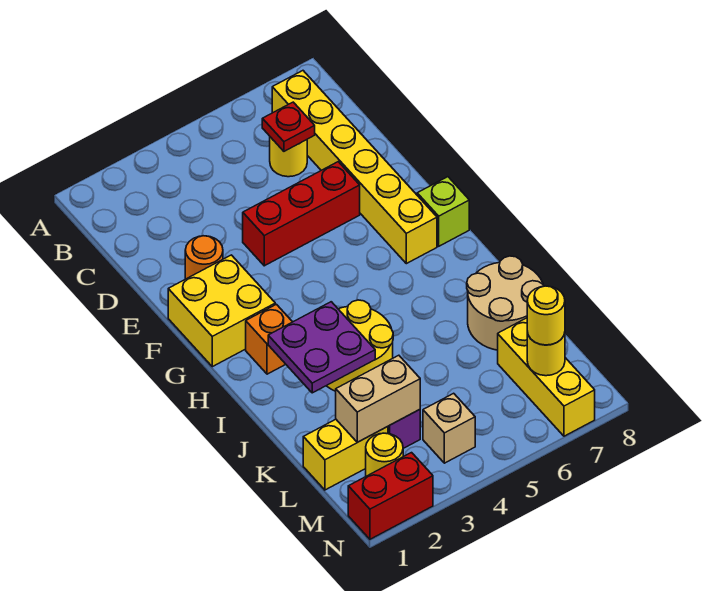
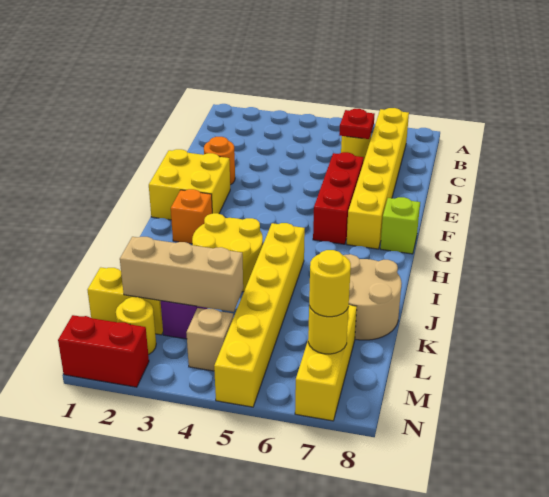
red 1x3 brick [243,162,360,266] -> red 1x3 brick turned to [313,152,364,244]
purple 2x2 plate [268,302,375,393] -> none
none -> yellow 1x6 brick [214,223,305,407]
tan 1x2 brick [336,355,420,442] -> tan 1x3 brick [120,237,243,312]

